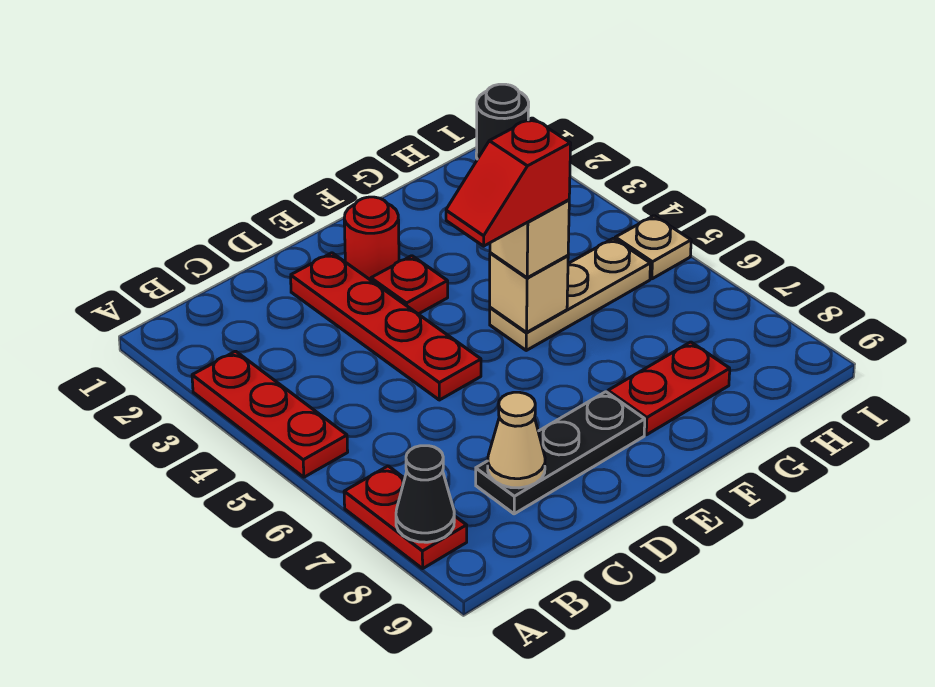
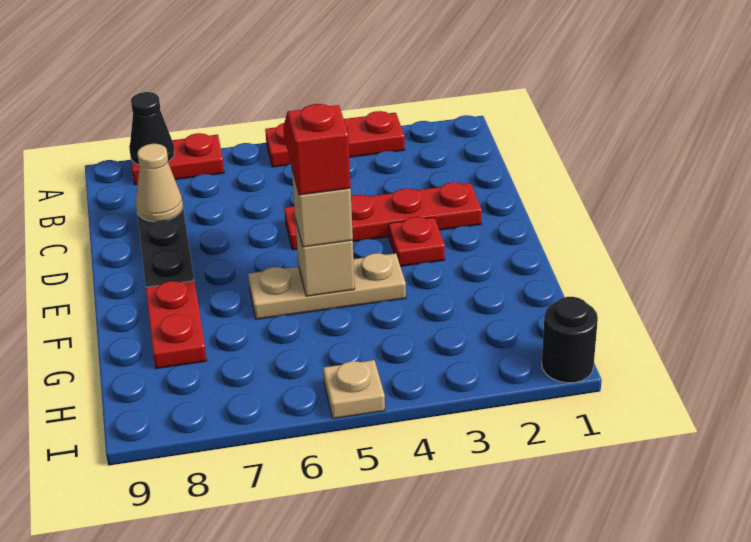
red 1x1 round brick [344,197,399,280] -> none
tan 1x3 plate [490,238,650,350] -> tan 1x3 plate turned to [248,253,406,319]

